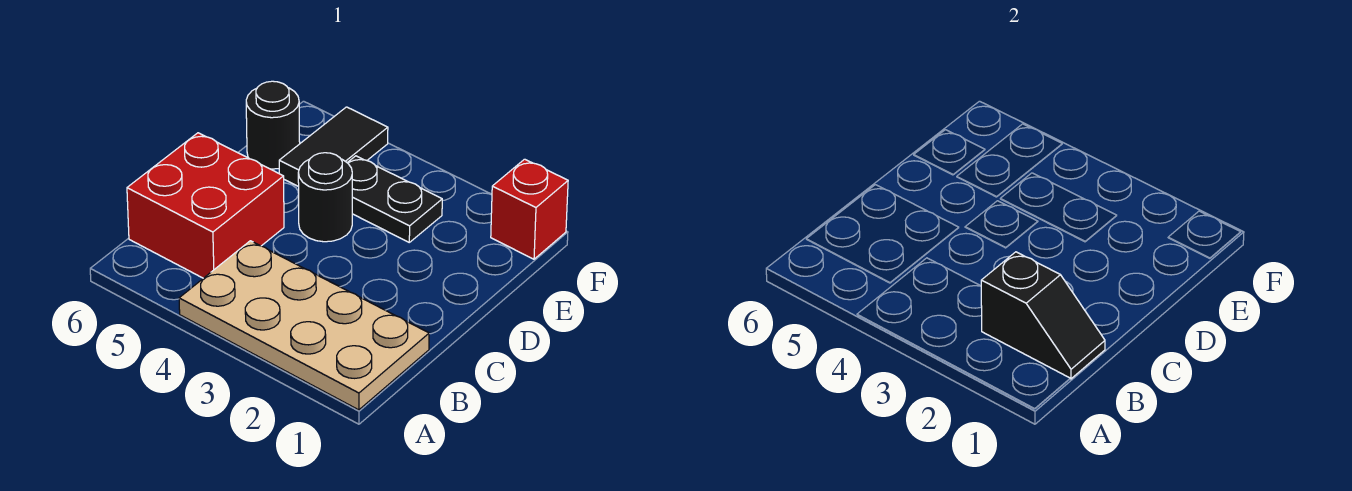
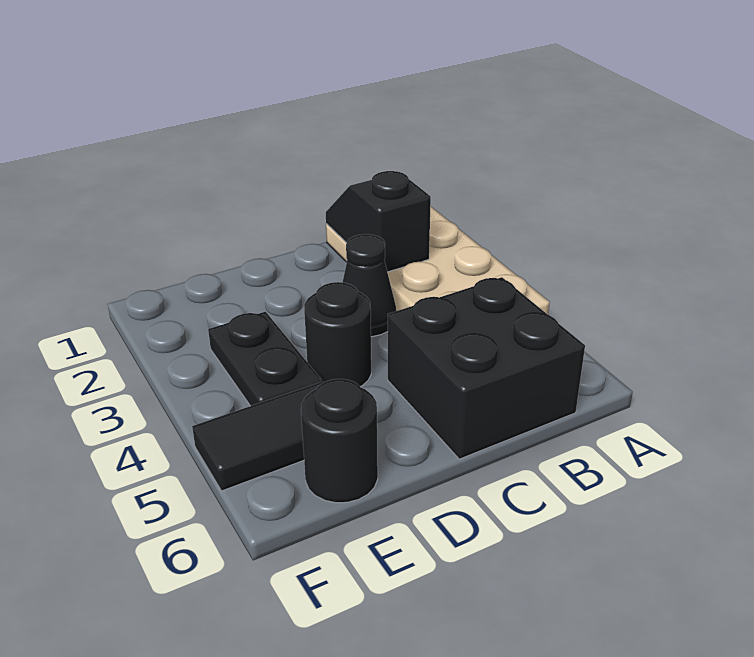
red 2x2 brick [127,133,284,278] -> black 2x2 brick [388,277,585,459]
none -> black 1x1 cone [342,234,396,337]
red 1x1 brick [491,159,568,259] -> none

